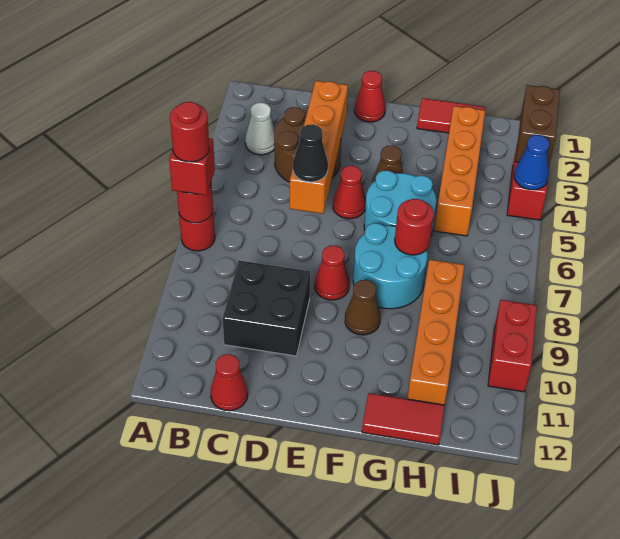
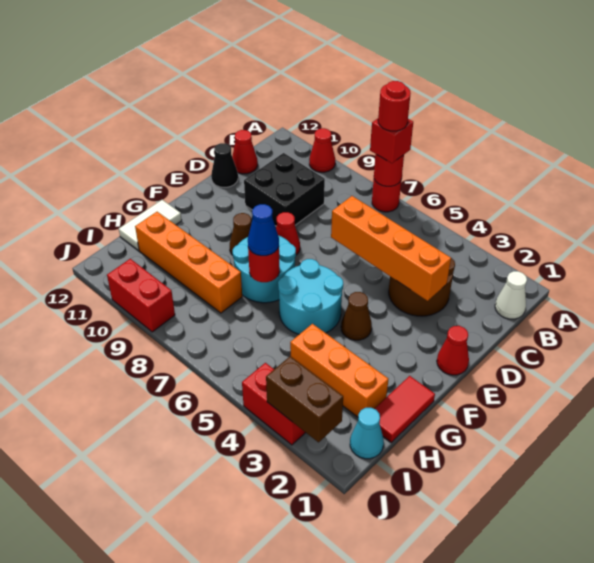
white 1x1 cone [245,103,275,155] -> white 1x1 cone moved to [495,271,527,319]
black 1x1 cone [293,124,328,182] -> black 1x1 cone moved to [211,143,238,187]
red 1x1 cone [333,165,366,219] -> red 1x1 cone moved to [309,128,335,172]
red 1x2 tile [362,393,445,445] -> white 1x2 tile [119,200,182,250]
orange 1x4 brick [434,106,485,236] -> orange 1x3 brick [290,324,388,417]
none -> cyan 1x1 cone [350,408,384,459]
blue 1x1 cone [514,135,549,190] -> blue 1x1 cone moved to [248,204,279,256]

